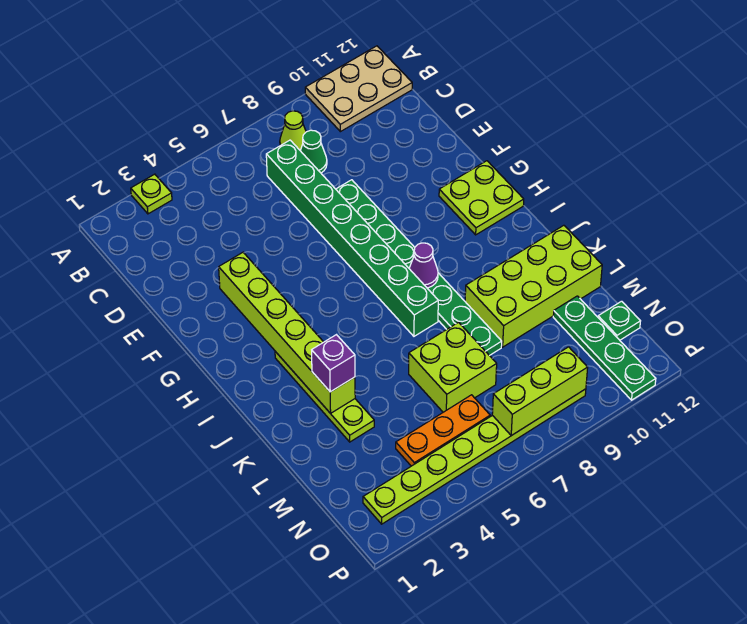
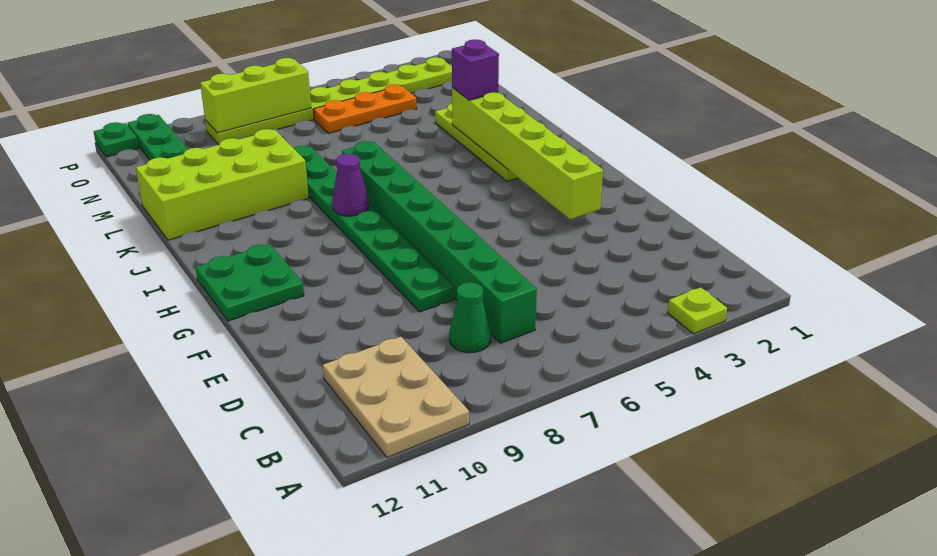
tan 2x3 plate [305,46,412,132] -> tan 2x3 plate turned to [323,337,469,457]
lime 1x1 cone [280,111,306,150] -> none
lime 2x2 plate [439,161,524,235] -> green 2x2 plate [196,244,304,321]
lime 2x2 brick [409,322,497,412] -> none
green 1x1 plate [598,301,640,340] -> green 1x1 plate moved to [94,122,138,157]

